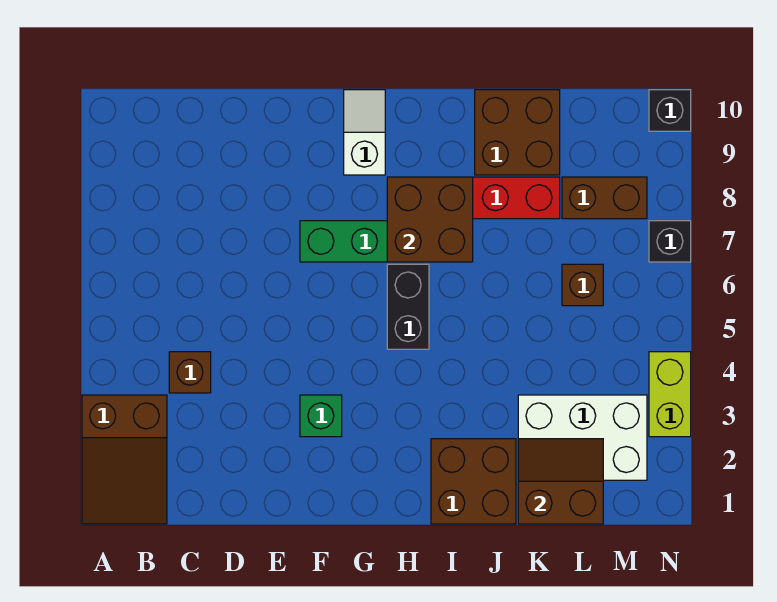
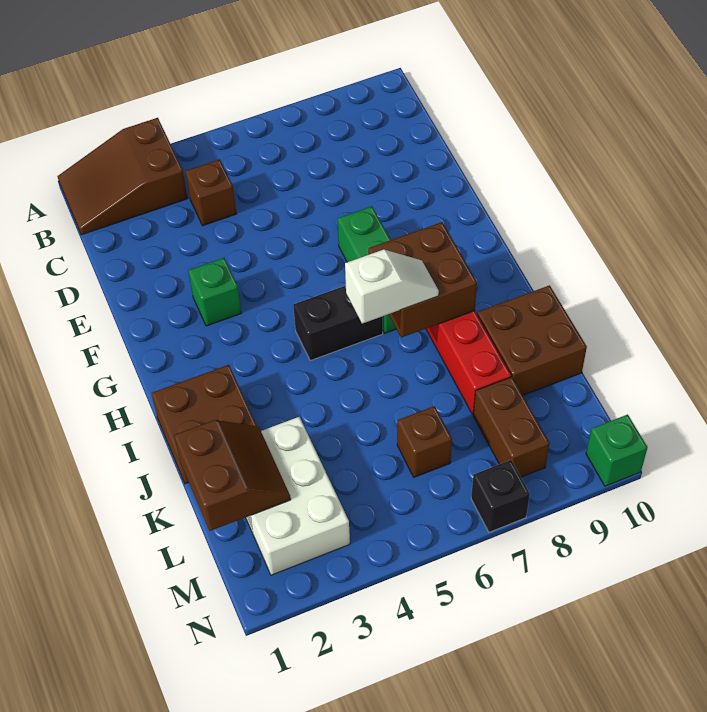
white 1x2 slope [344,90,385,175] -> white 1x2 slope moved to [345,250,439,324]
lime 1x2 brick [649,352,691,437] -> none
black 1x1 brick [649,90,691,131] -> green 1x1 brick [586,414,648,486]

